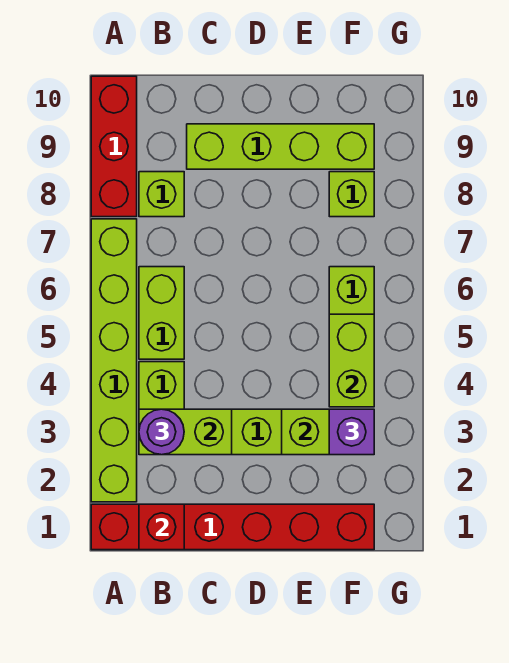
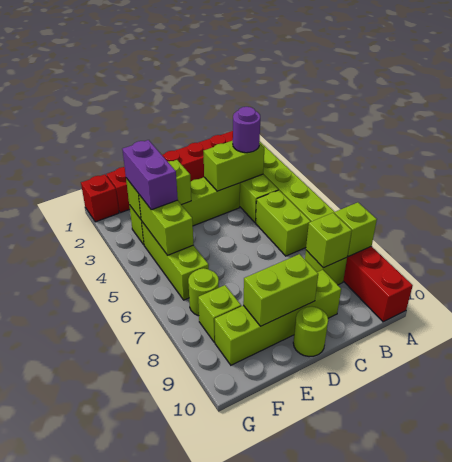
none -> lime 1x1 brick [334,202,377,256]
red 1x1 brick [139,504,184,550] -> red 1x1 brick moved to [81,174,119,222]
none -> lime 1x1 brick [306,213,352,268]
none -> lime 1x2 brick [243,254,318,326]
none -> lime 1x1 round brick [293,307,328,357]
purple 1x1 brick [329,409,374,455] -> purple 1x2 brick [122,140,178,210]
none -> lime 1x1 round brick [188,268,219,316]

